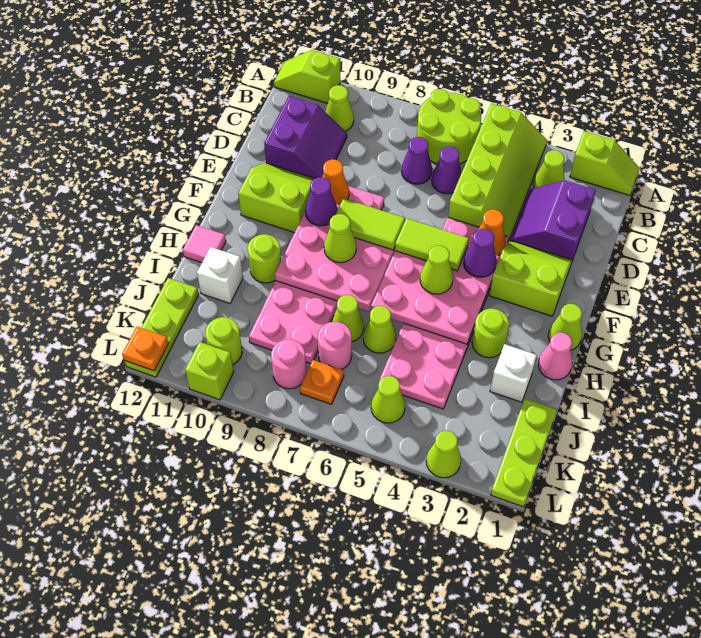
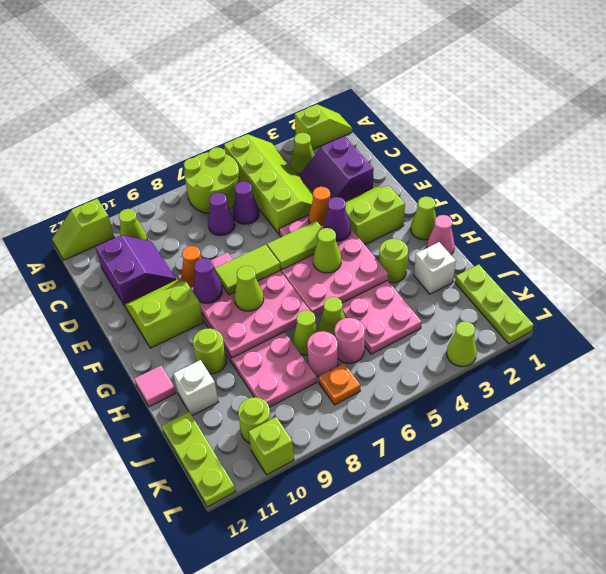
lime 1x1 cone [371,376,405,423] -> none
pink 1x1 round brick [271,339,306,389] -> pink 1x1 round brick moved to [335,318,365,363]
orange 1x1 plate [122,327,169,371] -> none

